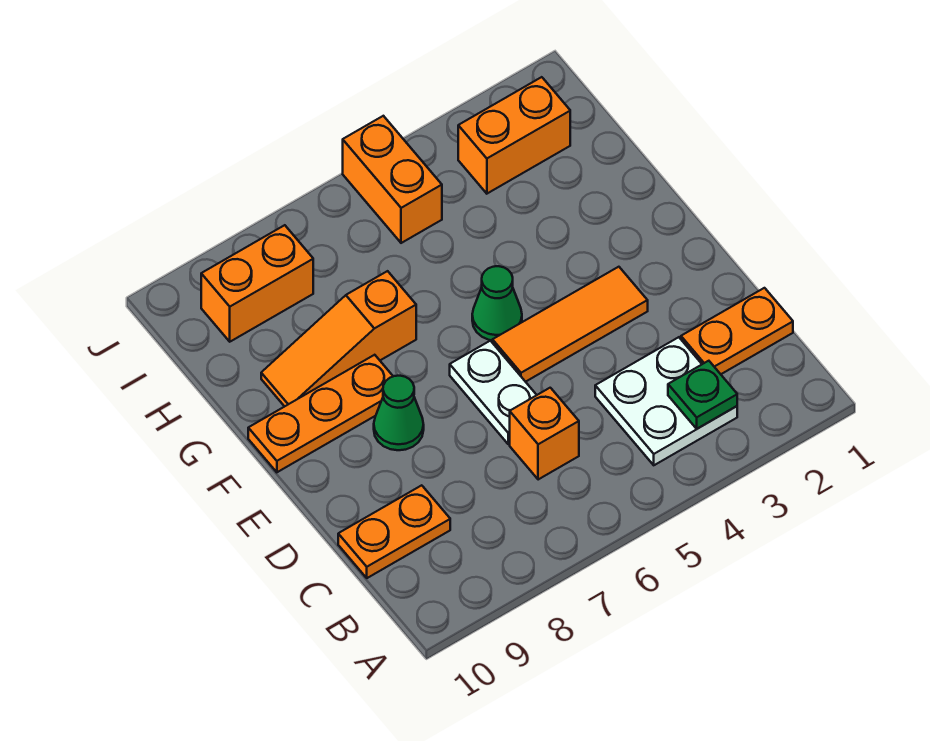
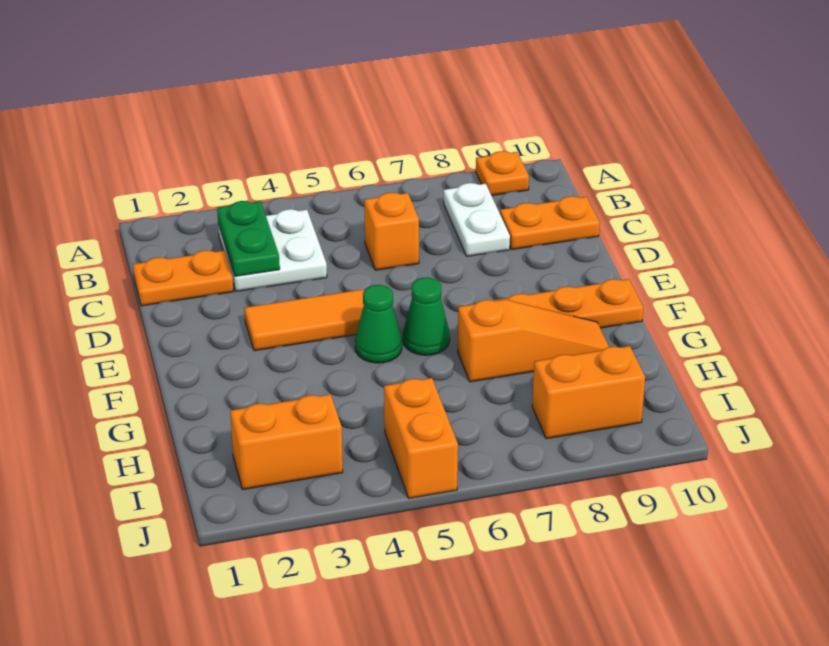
none -> orange 1x1 plate [476,151,529,196]
green 1x1 plate [668,361,737,429] -> green 1x2 plate [217,201,280,276]
white 1x2 plate [450,341,536,444] -> white 1x2 plate moved to [444,183,510,256]
green 1x1 cone [374,376,424,450] -> green 1x1 cone moved to [403,277,450,355]

